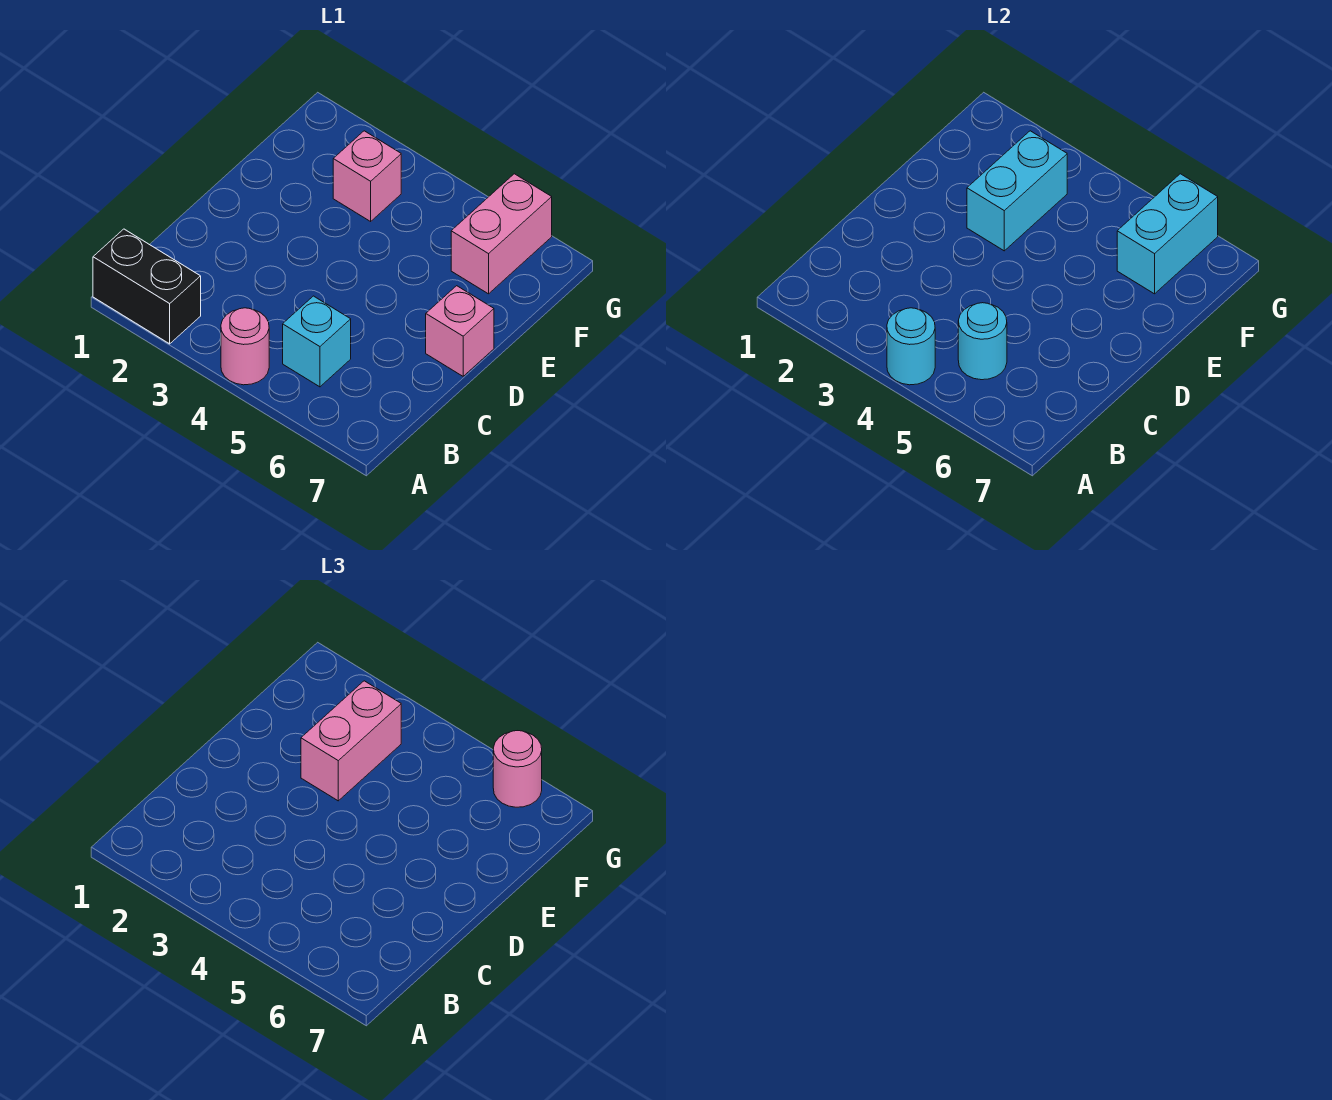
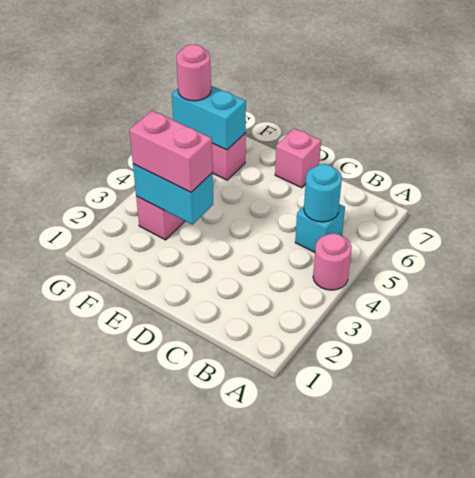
black 1x2 brick [93,229,201,344] -> none
cyan 1x1 round brick [887,308,935,385] -> none

